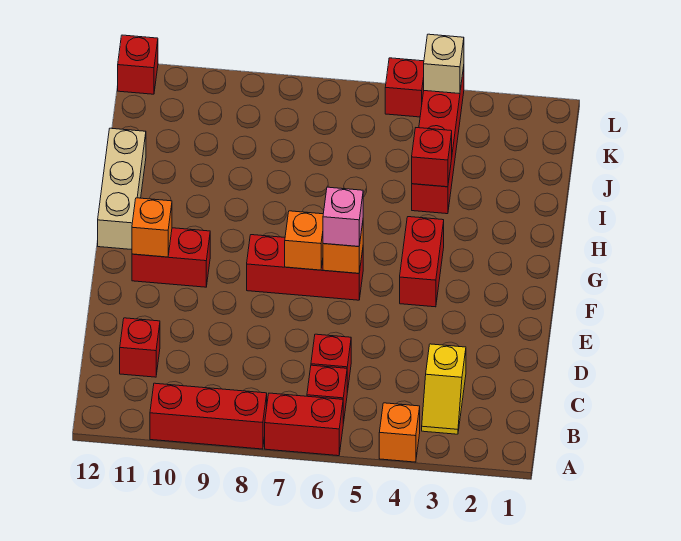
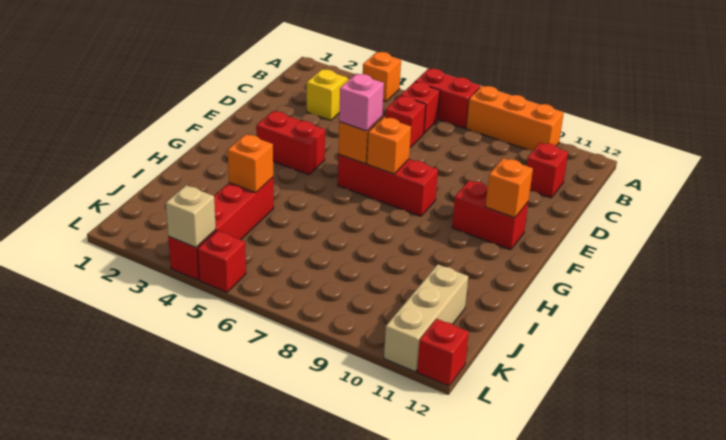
red 1x3 brick [150,383,267,449] -> orange 1x3 brick [466,86,564,150]
red 1x2 brick [400,217,444,307] -> red 1x2 brick turned to [257,111,325,175]
tan 1x3 brick [98,128,146,250] -> tan 1x3 brick moved to [384,264,468,372]
red 1x1 brick [412,128,452,187] -> orange 1x1 brick [228,134,273,193]

